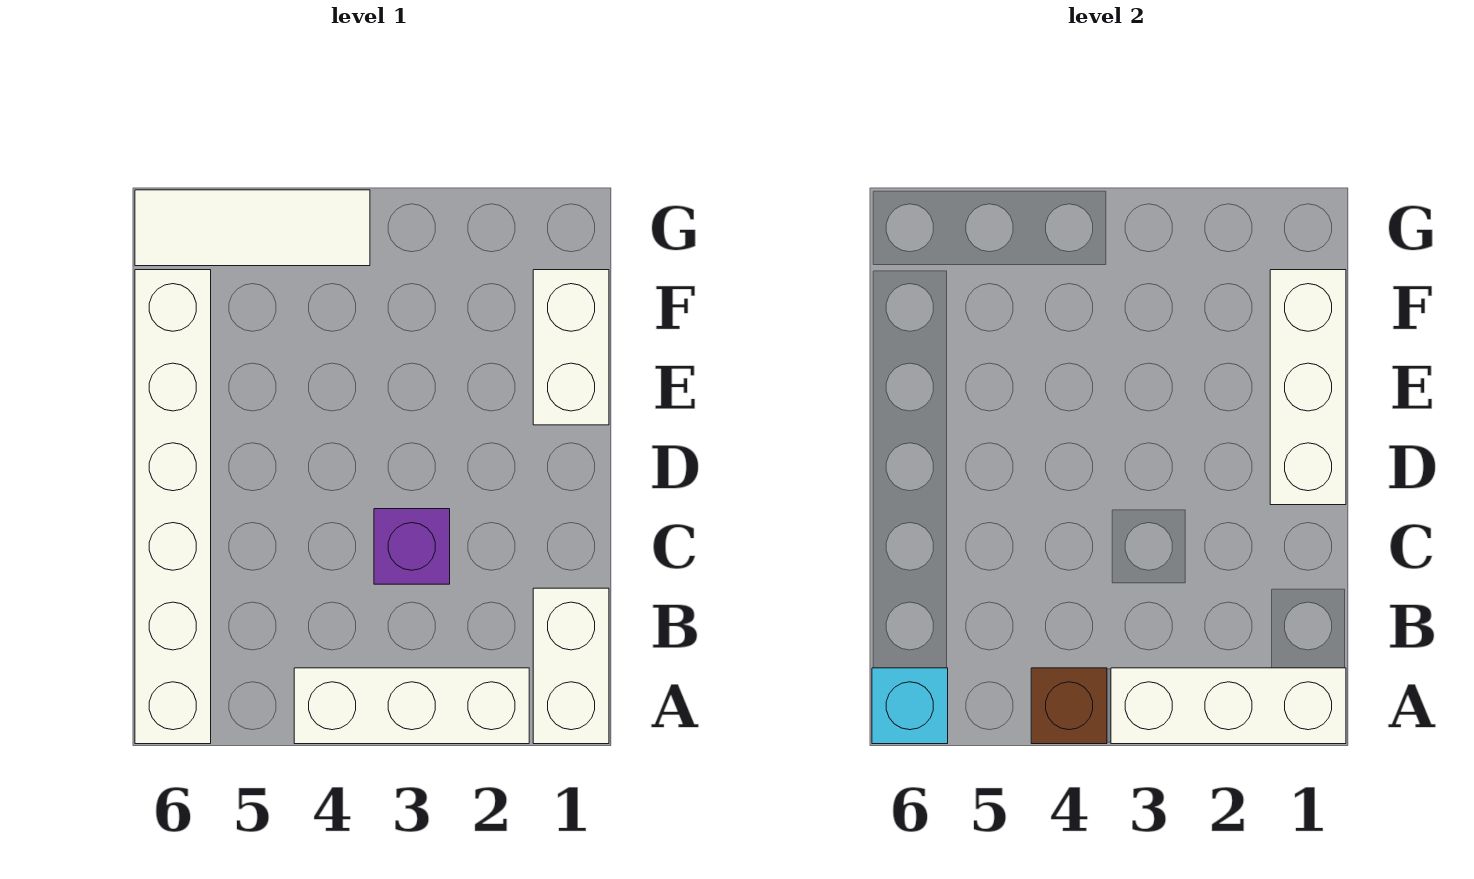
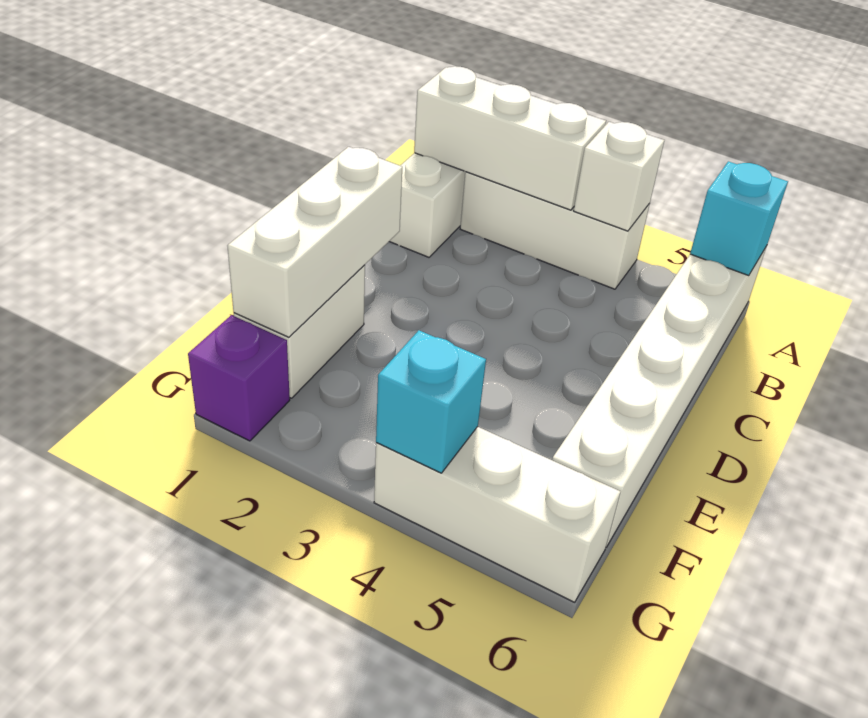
brown 1x1 brick [1031,668,1107,744] -> white 1x1 brick [574,122,664,231]
purple 1x1 brick [374,509,450,584] -> purple 1x1 brick moved to [188,315,290,441]
white 1x3 tile [135,190,370,266] -> white 1x3 brick [374,427,620,602]
none -> cyan 1x1 brick [376,330,486,473]

